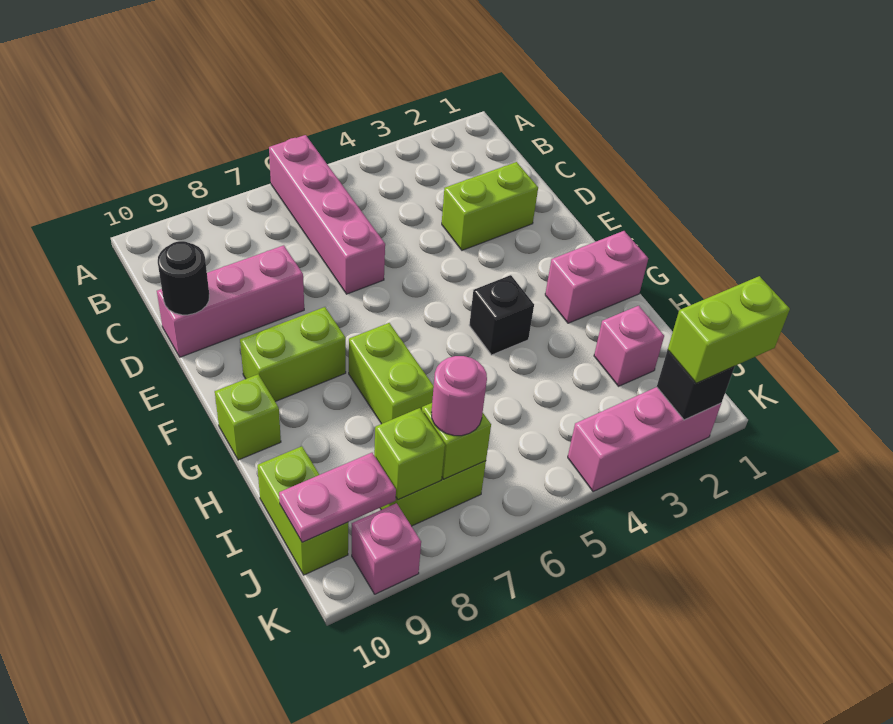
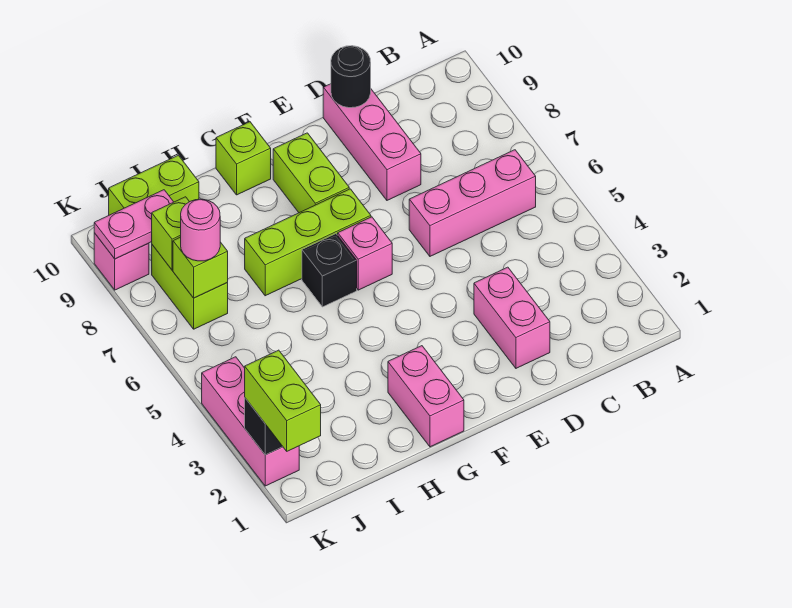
pink 1x4 brick [269,135,385,294] -> pink 1x3 brick [409,150,536,256]
lime 1x2 brick [442,162,538,250] -> pink 1x2 brick [474,267,550,368]
black 1x1 brick [469,275,534,355] -> black 1x1 brick moved to [302,234,357,307]
lime 1x2 brick [349,323,434,424] -> lime 1x3 brick [245,189,371,296]
pink 1x1 brick [594,306,664,386] -> pink 1x1 brick moved to [338,217,392,290]
pink 1x2 plate [279,453,396,542] -> pink 1x2 plate turned to [94,190,173,259]

